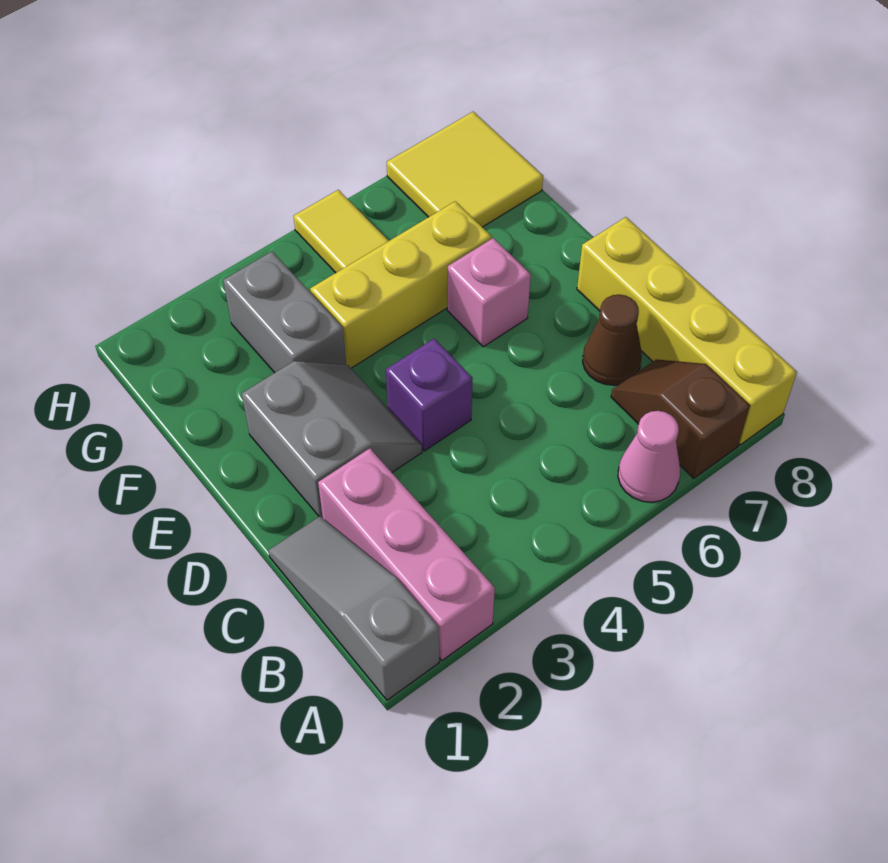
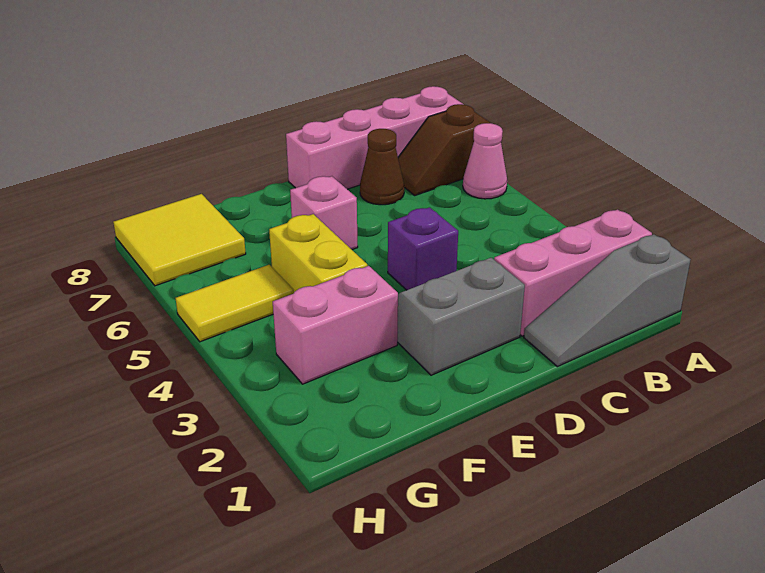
yellow 1x4 brick [577,217,797,445] -> pink 1x4 brick [286,86,463,189]
grey 1x2 brick [223,252,346,373] -> pink 1x2 brick [273,266,398,384]
yellow 1x3 brick [310,201,492,368] -> yellow 1x2 brick [269,214,368,292]

